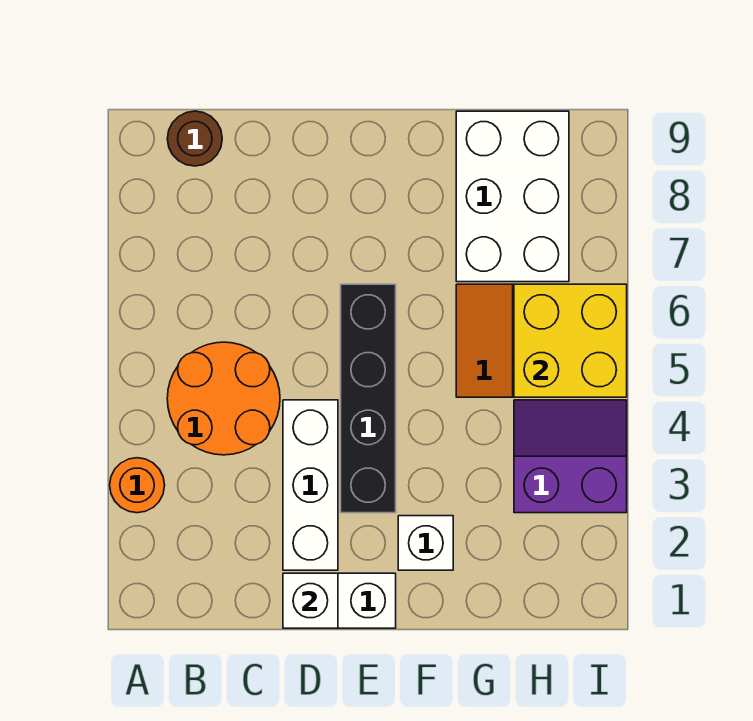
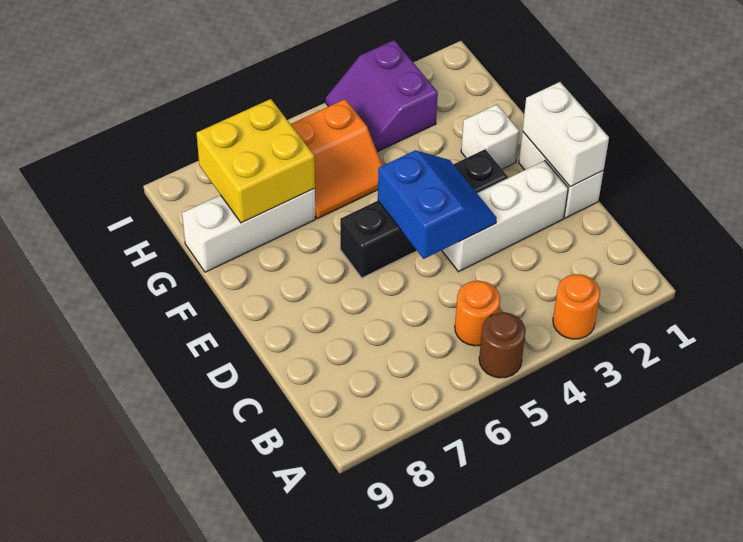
orange 2x2 round brick [167,342,280,455] -> orange 1x1 round brick [455,281,500,346]
brown 1x1 round brick [167,111,222,166] -> brown 1x1 round brick moved to [479,312,526,378]
white 1x1 brick [283,573,338,628] -> white 1x2 brick [522,82,609,187]
none -> blue 2x2 slope [378,150,497,259]
white 2x3 brick [456,111,569,282] -> white 1x3 brick [182,188,315,272]
yellow 2x2 brick [514,284,627,397] -> yellow 2x2 brick moved to [196,99,315,223]

